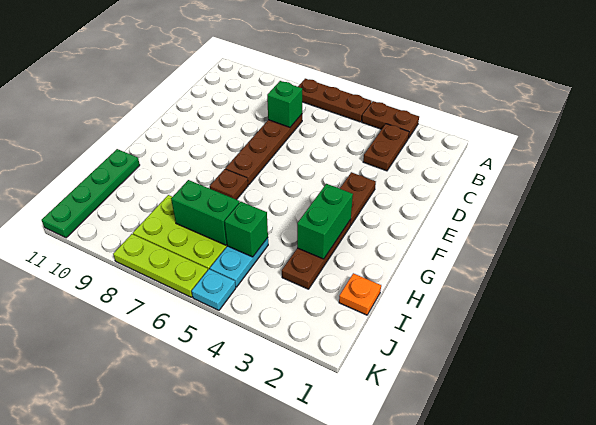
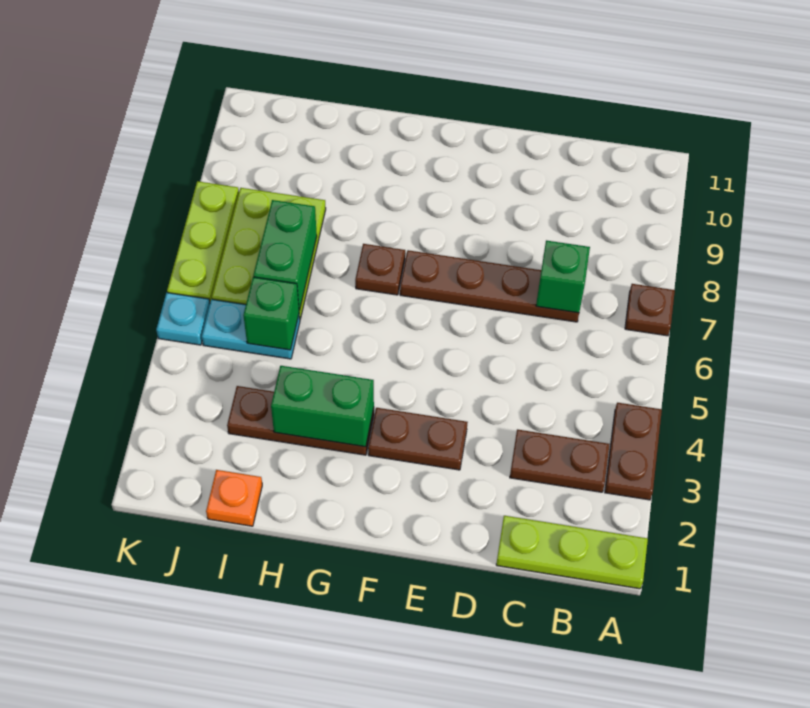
none -> lime 1x3 plate [496,516,648,589]
brown 1x3 plate [298,79,372,122] -> brown 1x1 plate [625,284,675,336]
green 1x4 plate [42,149,140,238] -> none

